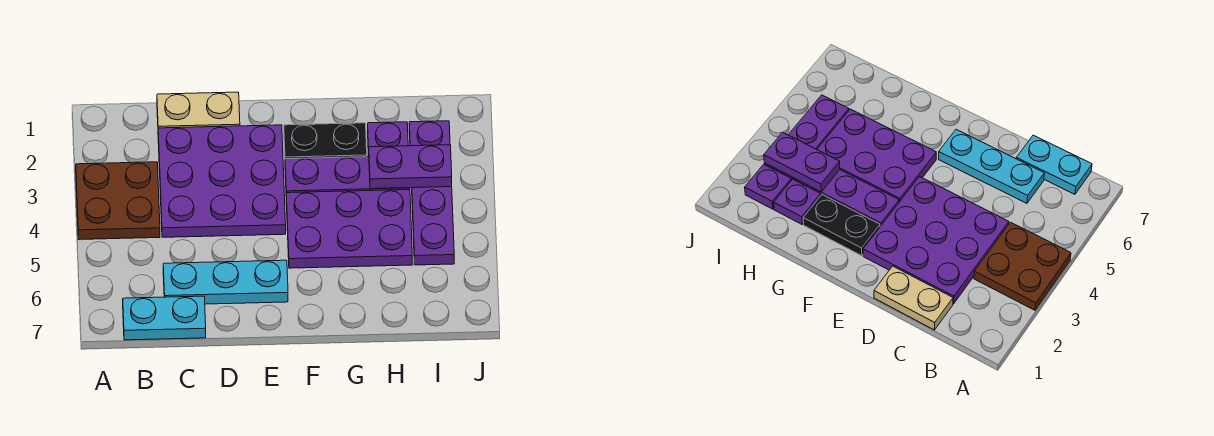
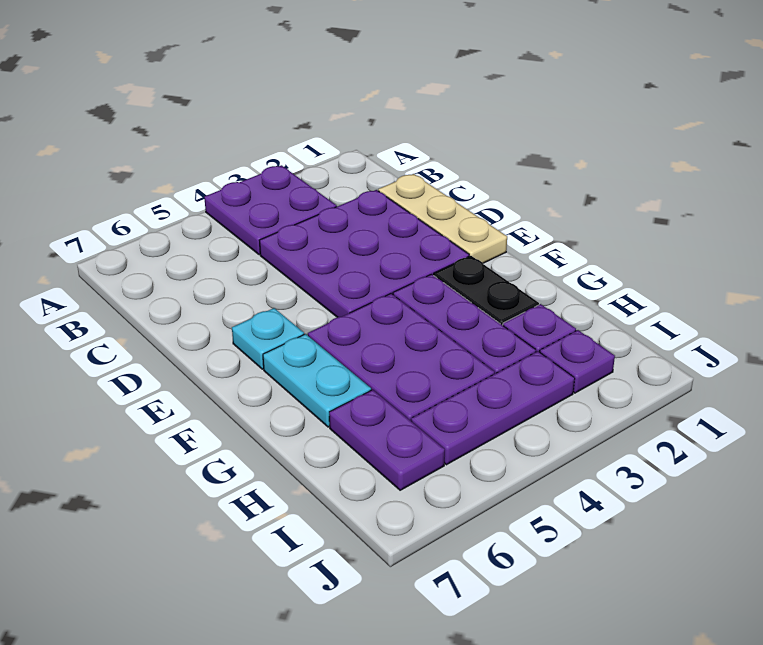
brown 2x2 plate [76,162,160,240] -> purple 2x2 plate [204,165,337,255]
cyan 1x2 plate [123,296,206,340] -> cyan 1x2 plate moved to [263,334,371,427]
tan 1x2 plate [157,92,240,128] -> tan 1x3 plate [378,174,507,263]
cyan 1x3 plate [163,260,288,304] -> cyan 1x1 plate [232,308,304,369]
purple 1x2 plate [369,145,452,189] -> purple 1x2 plate moved to [329,390,445,490]

